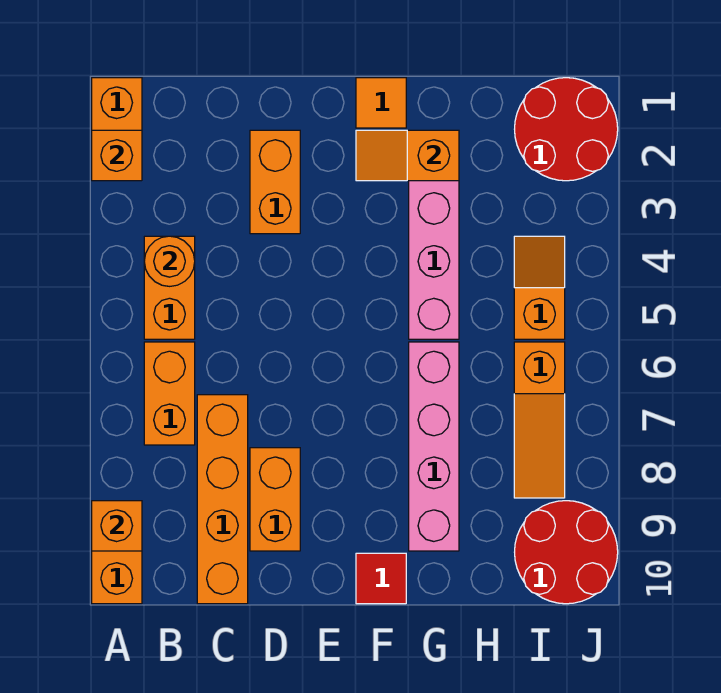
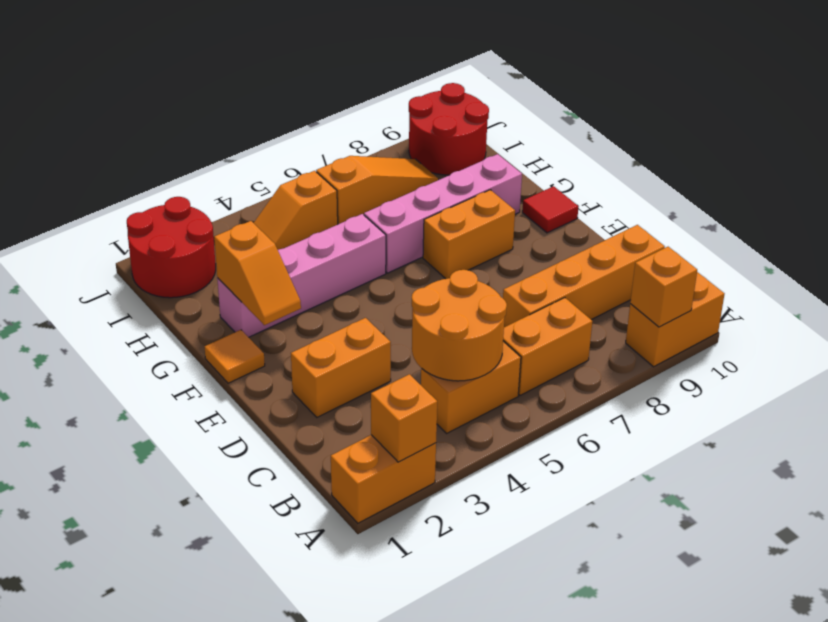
orange 1x1 round brick [144,236,195,286] -> orange 2x2 round brick [412,270,507,381]
orange 1x2 brick [250,448,300,551] -> orange 1x2 brick moved to [423,190,515,279]

